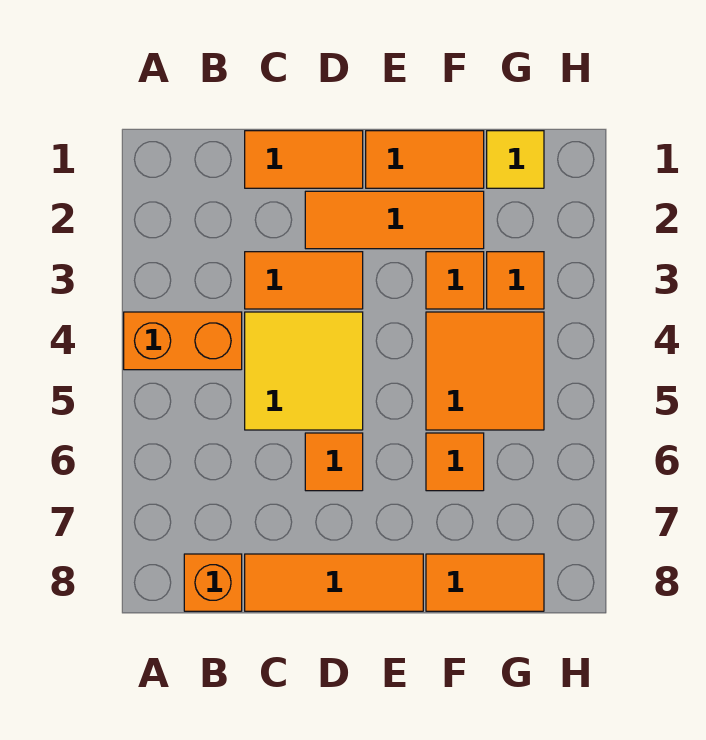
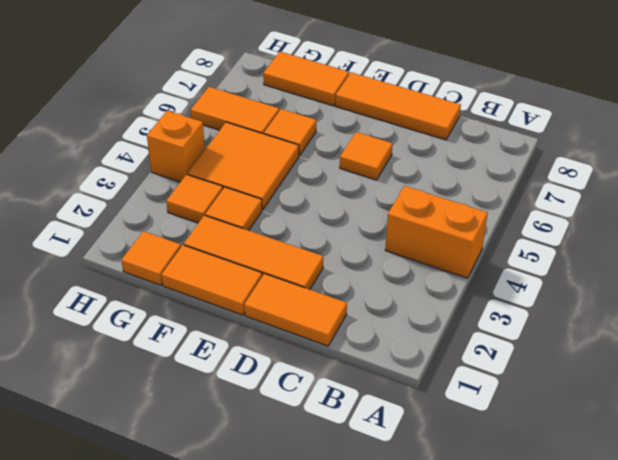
orange 1x1 brick [184,554,242,611] -> orange 1x1 brick moved to [147,111,205,182]
orange 1x2 tile [245,252,363,309] -> orange 1x2 tile moved to [191,87,279,134]
yellow 2x2 tile [245,312,363,430] -> none
yellow 1x1 tile [487,131,544,188] -> orange 1x1 tile [121,231,181,285]

